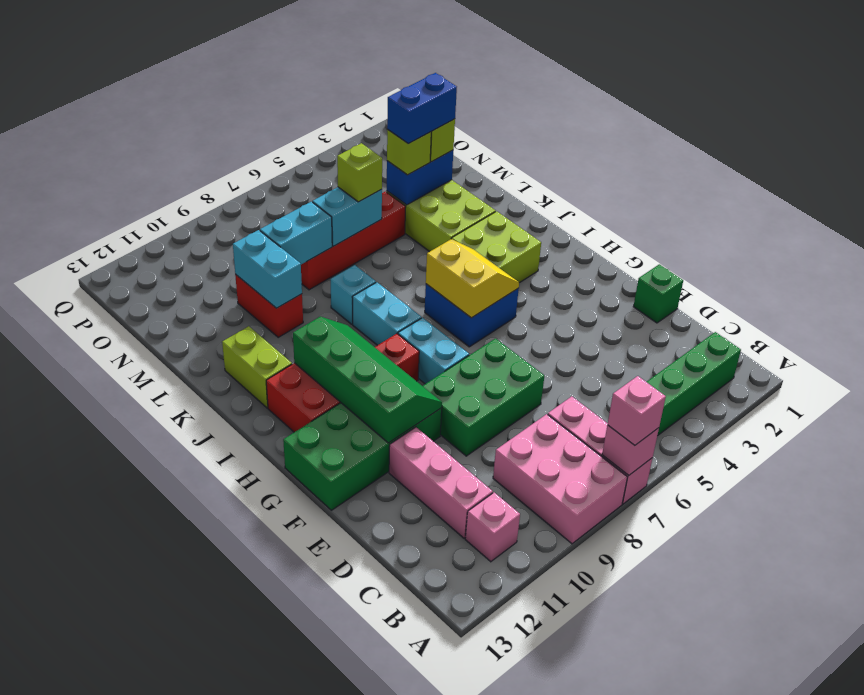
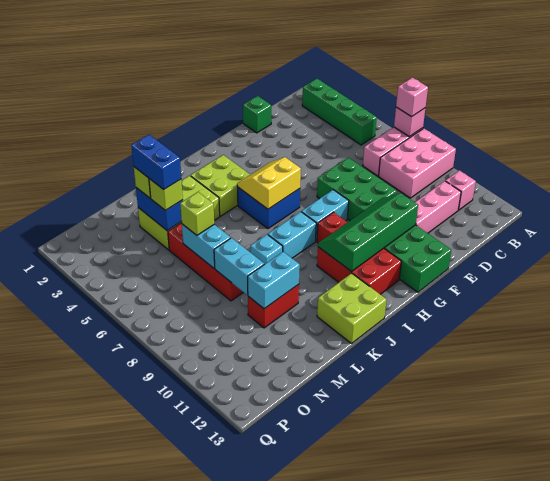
lime 1x2 brick [222,326,292,408] -> lime 2x2 brick [317,273,387,344]

